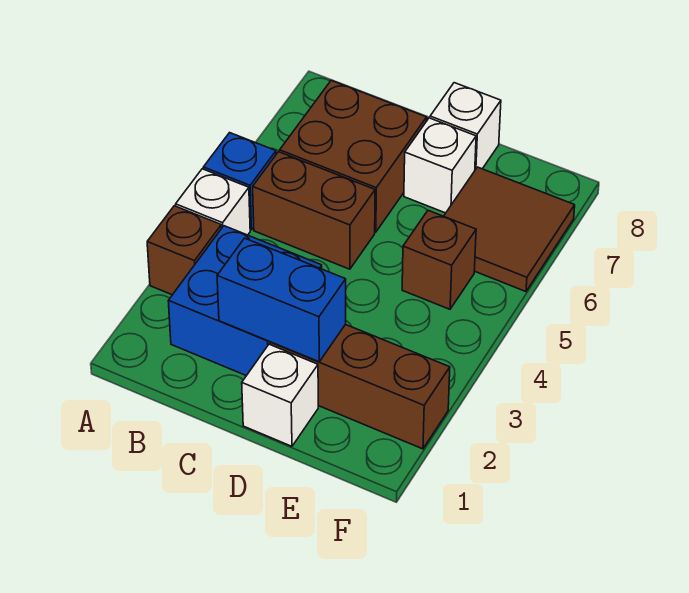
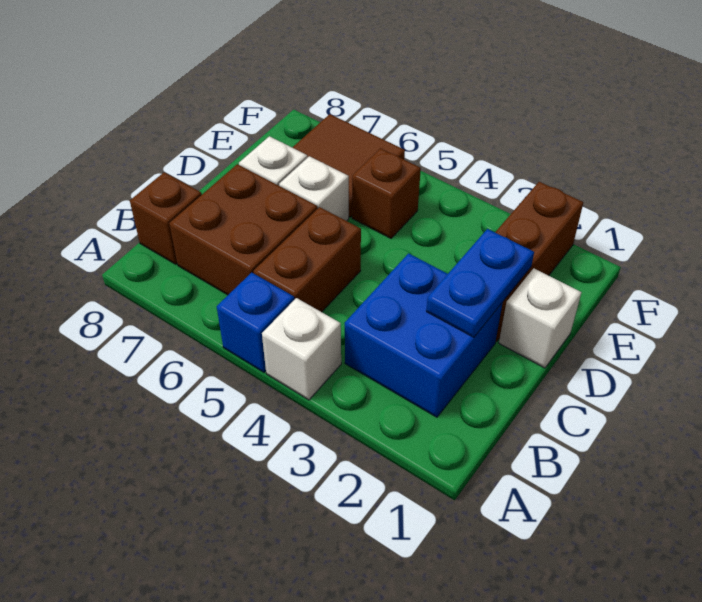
brown 1x1 brick [147,206,221,295] -> brown 1x1 brick moved to [130,172,202,264]
blue 1x2 brick [217,238,346,362] -> blue 1x2 plate [426,229,534,337]
white 1x1 brick [430,83,501,170] -> white 1x1 brick moved to [279,156,349,221]

